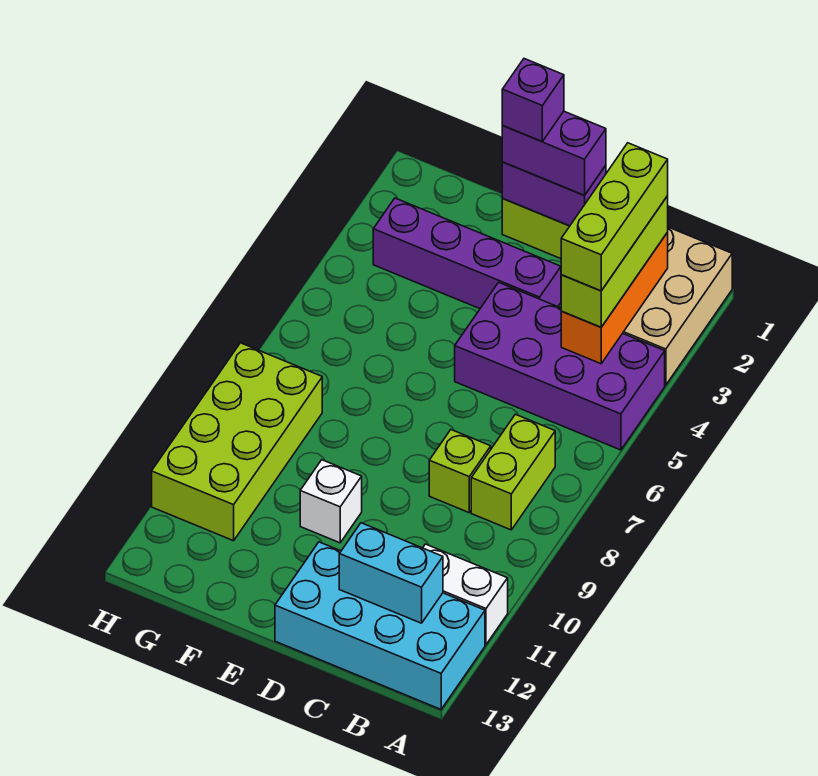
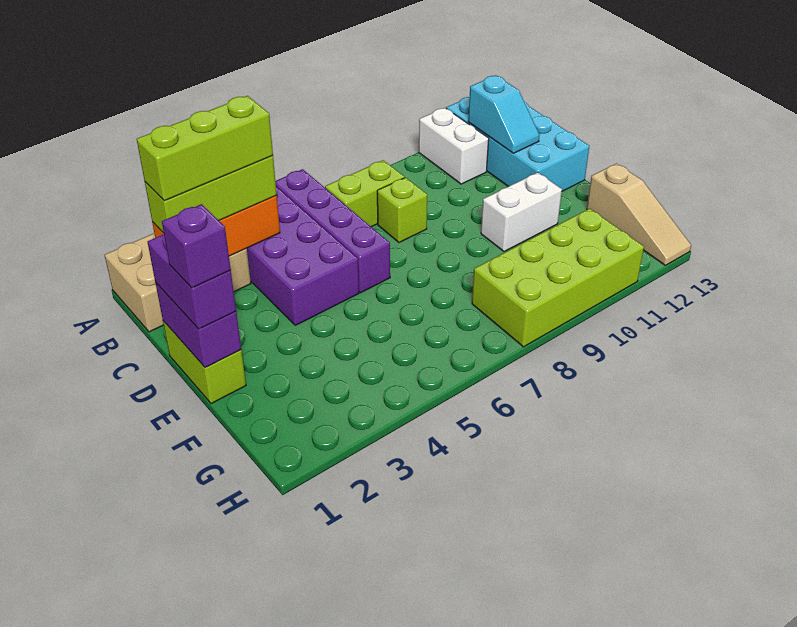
cyan 1x2 brick [339,523,443,623] -> cyan 1x2 slope [468,75,540,153]
purple 1x4 brick [373,198,561,309] -> purple 1x4 brick moved to [275,169,390,293]
white 1x1 brick [300,460,362,543] -> white 1x2 brick [481,172,562,252]
none -> tan 1x3 slope [587,163,691,265]

